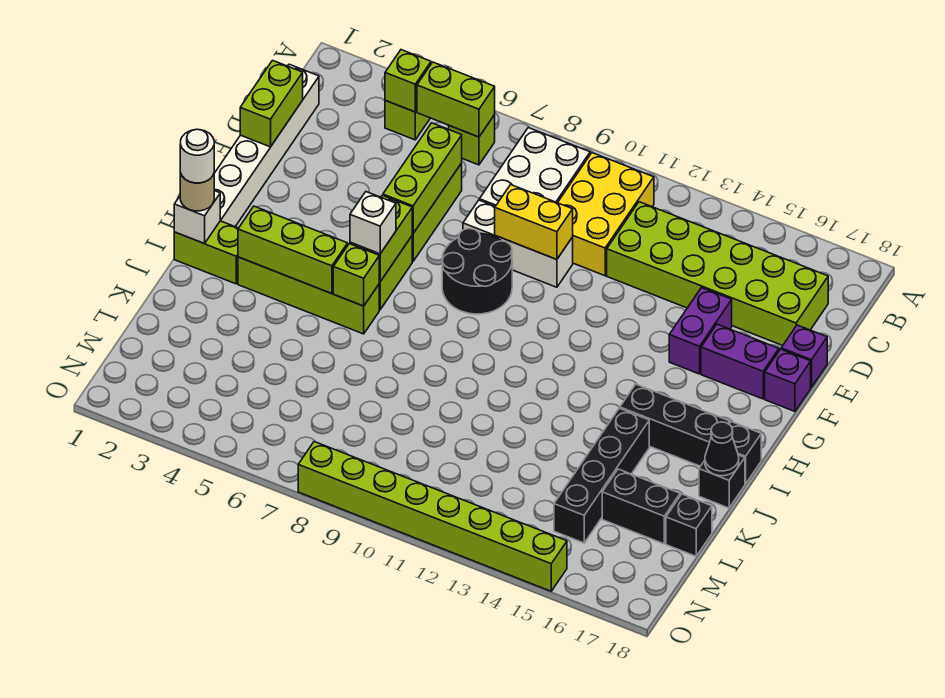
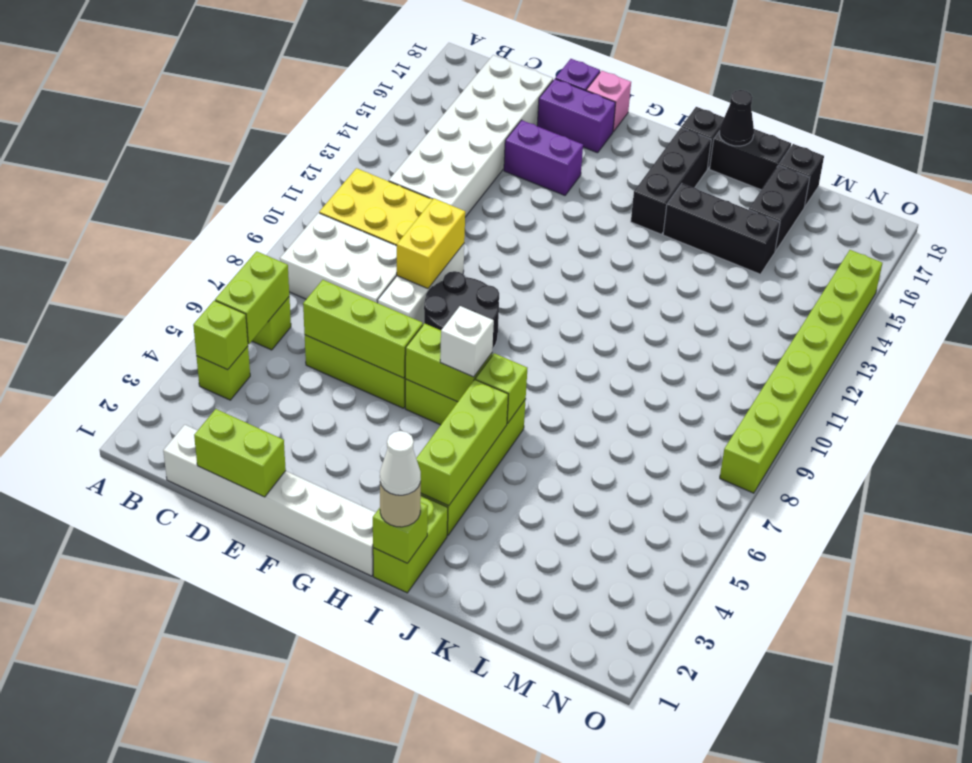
lime 2x6 brick [607,202,828,346] -> white 2x6 brick [389,55,553,217]
purple 1x2 brick [701,324,779,399] -> purple 1x2 brick turned to [537,79,615,153]
purple 1x1 brick [765,349,811,411] -> pink 1x1 brick [586,71,631,132]
white 1x1 brick [174,191,220,243] -> lime 1x1 brick [373,502,428,563]
white 1x1 round brick [180,129,214,183] -> white 1x1 cone [380,431,421,495]
black 1x4 brick [554,408,649,543] -> black 1x3 brick [663,184,780,274]
black 1x1 brick [699,455,745,508] -> black 1x2 brick [710,129,791,190]

